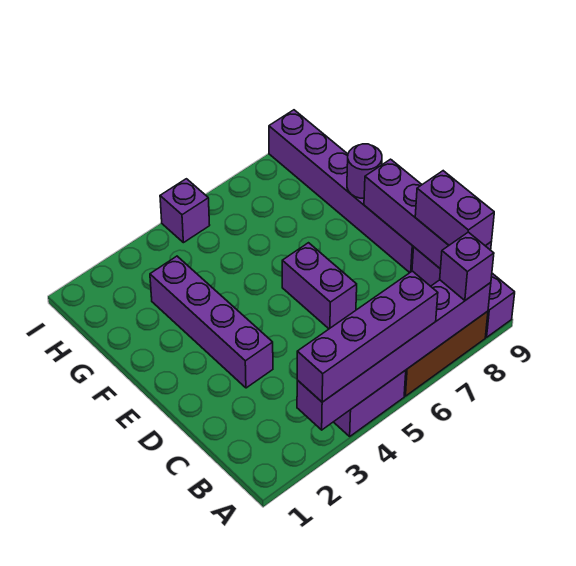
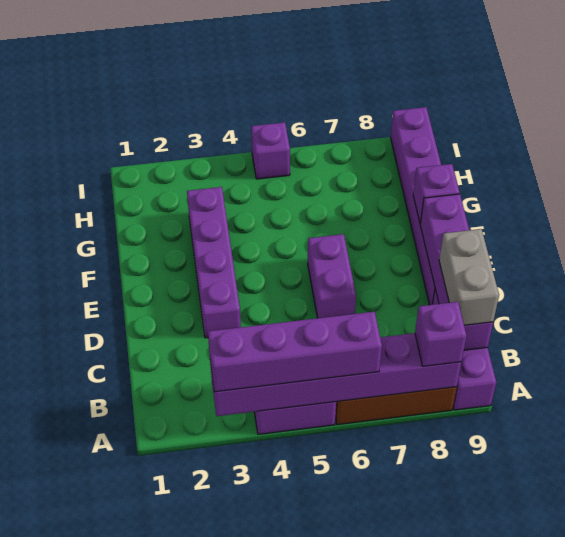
purple 1x2 brick [415,171,494,246] -> grey 1x2 brick [439,229,499,325]
purple 1x1 round brick [347,144,382,198] -> purple 1x1 brick [413,164,460,224]

